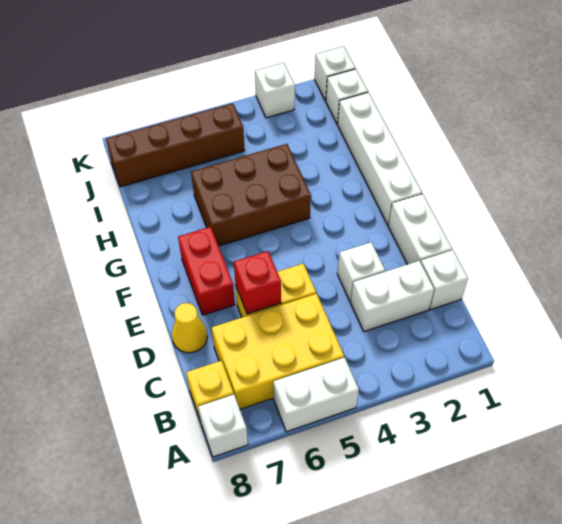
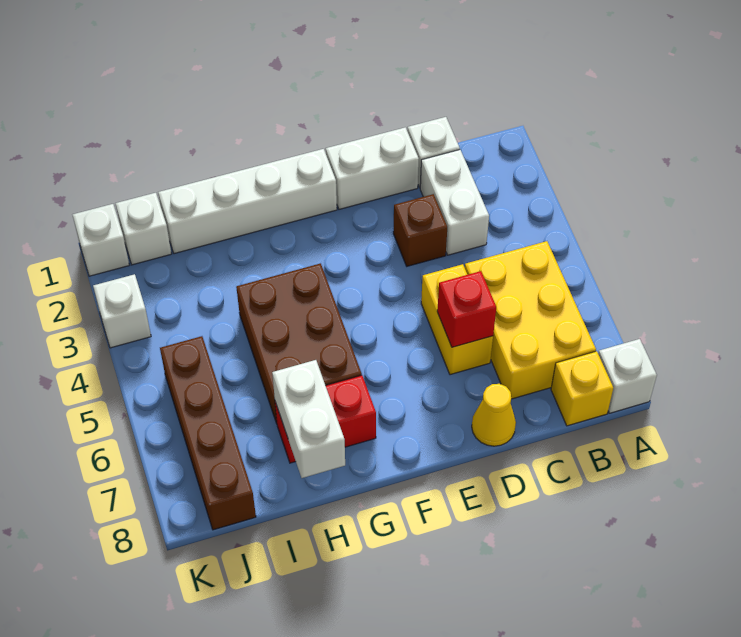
white 1x2 brick [273,357,359,432] -> white 1x2 brick moved to [272,360,345,478]
white 1x1 brick [337,242,385,302] -> brown 1x1 brick [393,194,447,266]
red 1x2 brick [178,227,235,315] -> red 1x2 brick moved to [275,375,376,463]

